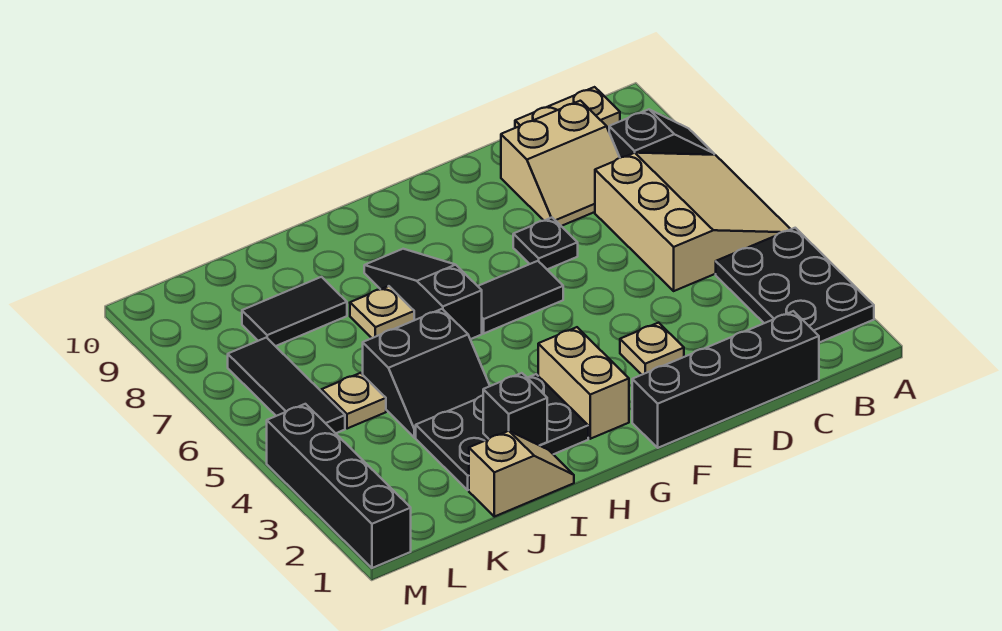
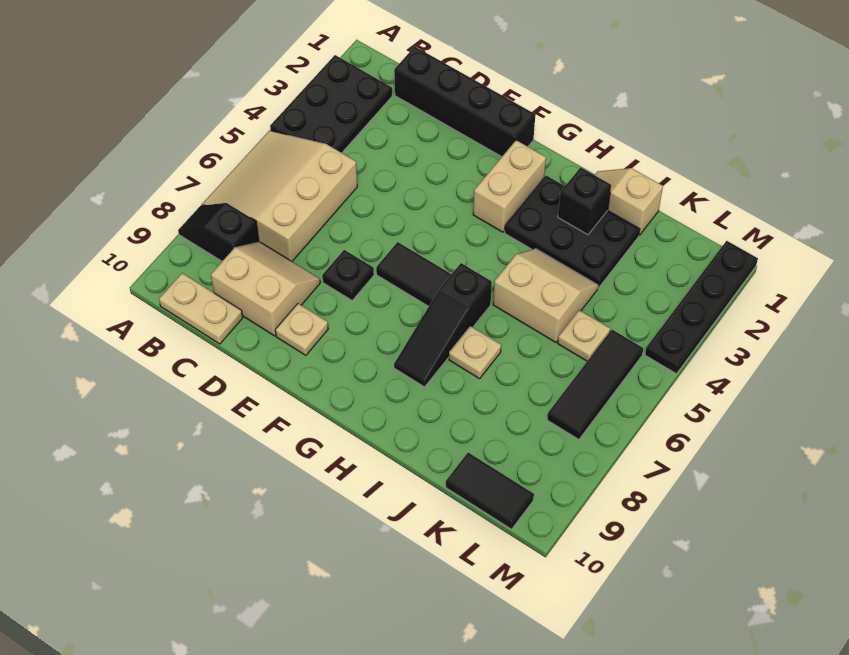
tan 1x1 plate [620,323,684,375] -> tan 1x1 plate moved to [275,304,328,355]
black 2x2 slope [363,309,490,438] -> tan 2x2 slope [493,249,598,342]
black 1x2 tile [242,277,347,346] -> black 1x2 tile moved to [446,453,534,529]
black 1x4 brick [267,404,411,568] -> black 1x4 plate [645,241,758,374]

